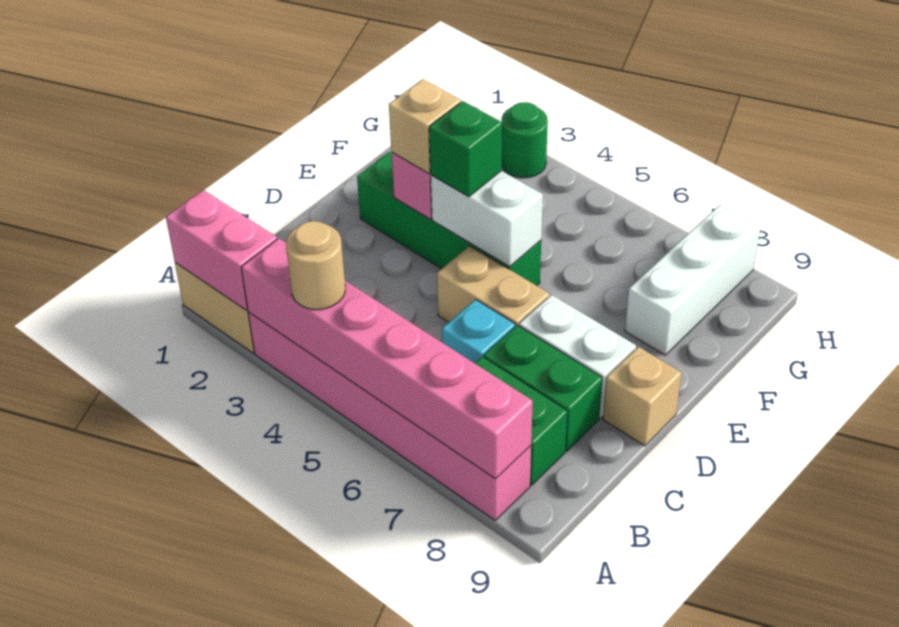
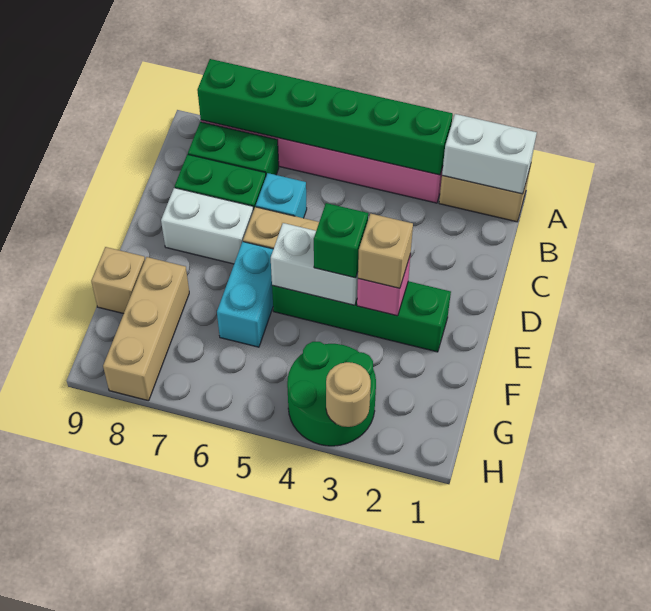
pink 1x2 brick [166,190,277,310] -> white 1x2 brick [442,114,537,194]
pink 1x6 brick [241,238,533,479] -> green 1x6 brick [197,59,453,175]
tan 1x1 round brick [286,221,345,310] -> tan 1x1 round brick moved to [326,362,371,427]
tan 1x1 brick [603,347,681,446] -> tan 1x1 brick moved to [91,247,145,314]
none -> cyan 1x2 brick [217,242,273,347]
white 1x3 brick [625,205,761,355] -> tan 1x3 brick [103,257,189,401]
green 1x1 round brick [502,102,548,178] -> green 2x2 round brick [287,342,376,446]

